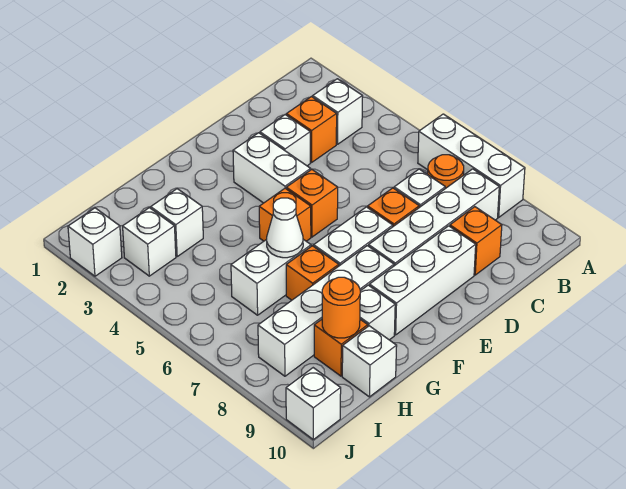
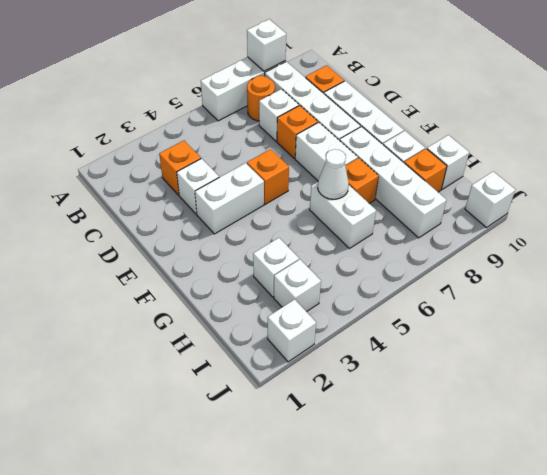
white 1x1 brick [313,79,363,144] -> white 1x1 brick moved to [247,19,286,71]
orange 1x1 brick [259,188,311,241] -> none
orange 1x1 round brick [322,277,360,338] -> none

